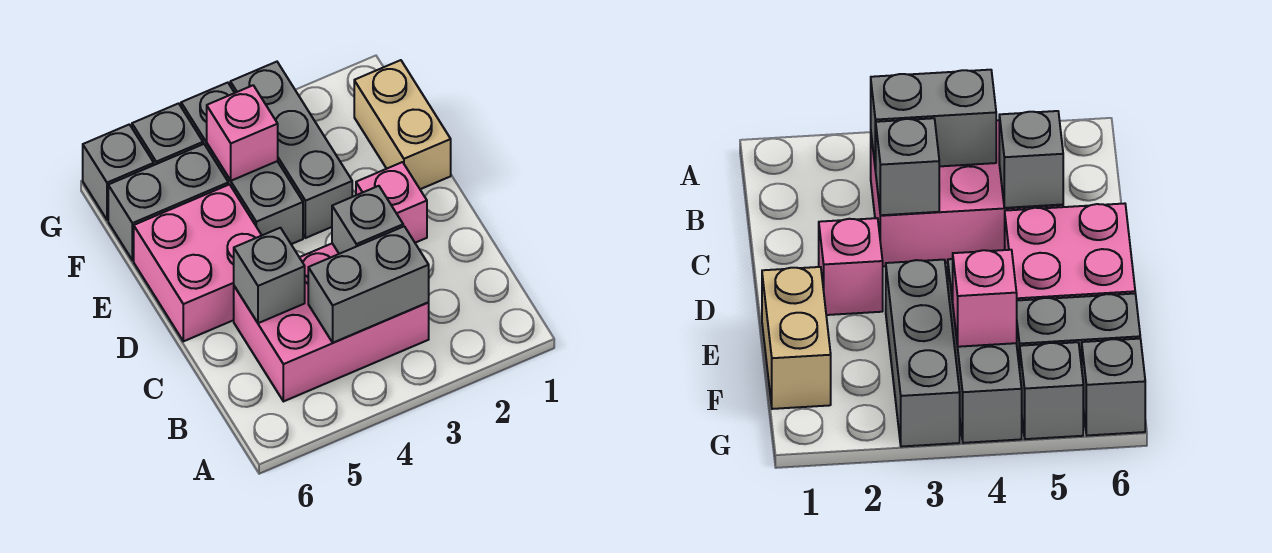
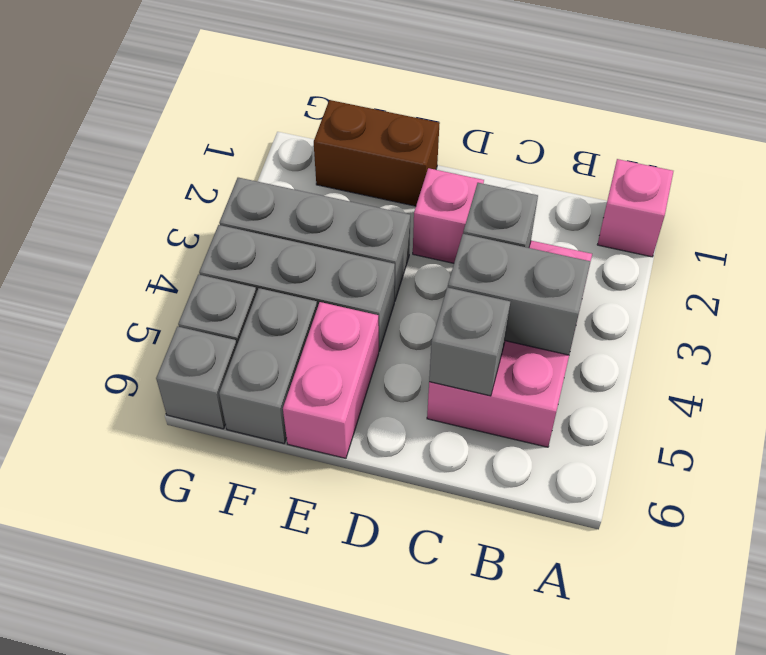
grey 1x2 brick [308,226,429,343] -> grey 1x2 brick turned to [448,234,591,355]
pink 2x2 brick [134,185,262,341] -> pink 1x2 brick [283,302,379,458]
tan 1x2 brick [354,60,451,189] -> brown 1x2 brick [314,100,440,206]
pink 1x1 brick [207,85,278,181] -> pink 1x1 brick moved to [597,159,673,257]

